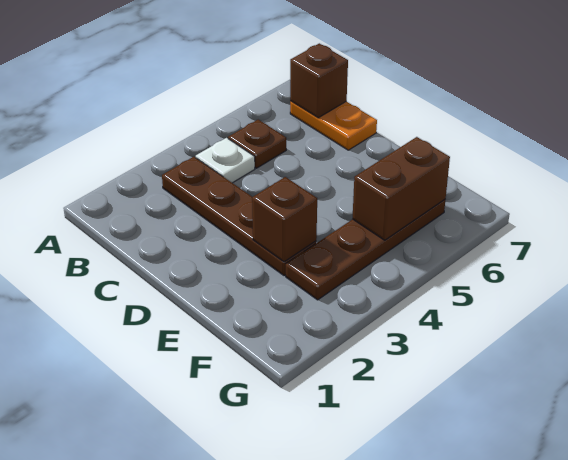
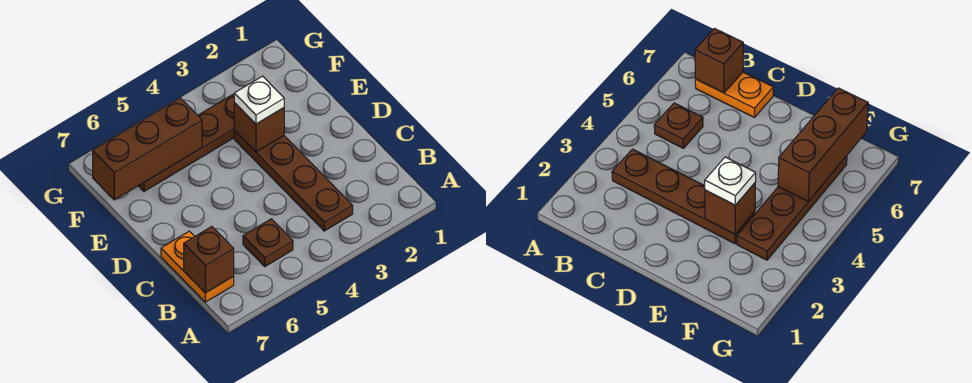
white 1x1 plate [196,138,255,183] -> white 1x1 plate moved to [234,76,284,124]
brown 1x2 brick [352,137,450,240] -> brown 1x3 brick [93,98,202,200]

